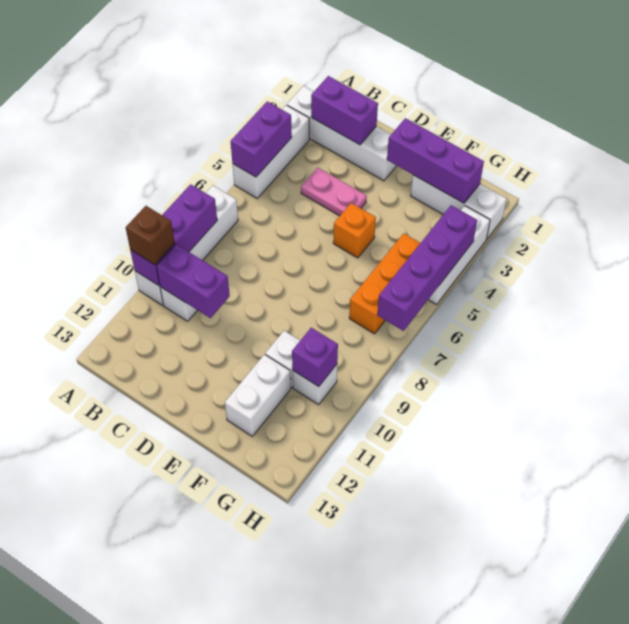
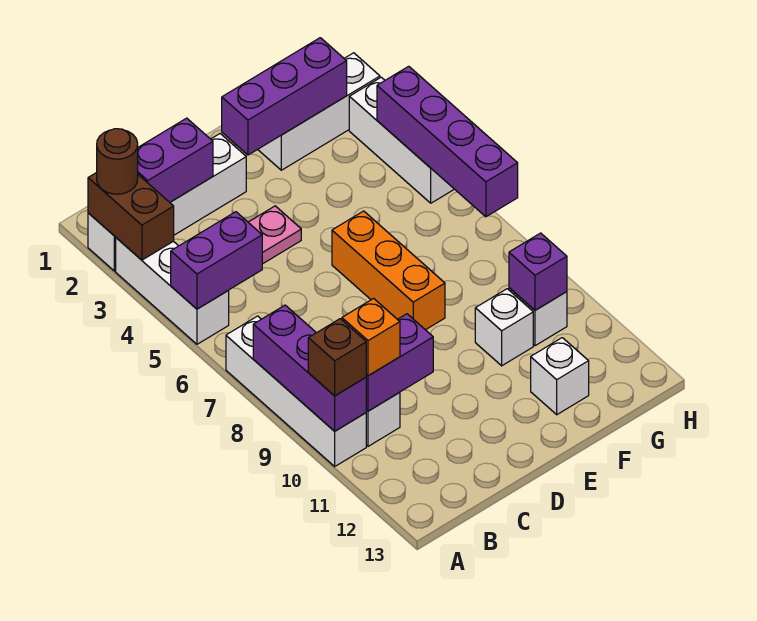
none -> brown 1x2 brick [88,173,174,260]
none -> brown 1x1 round brick [97,129,138,194]
purple 1x2 brick [231,101,292,177] -> purple 1x2 brick turned to [171,212,262,309]
orange 1x1 brick [333,203,376,258] -> orange 1x1 brick moved to [342,299,400,376]
white 1x2 brick [225,354,291,436] -> white 1x1 brick [531,338,589,415]
orange 1x3 brick [349,233,420,334] -> orange 1x3 brick moved to [332,211,445,330]

